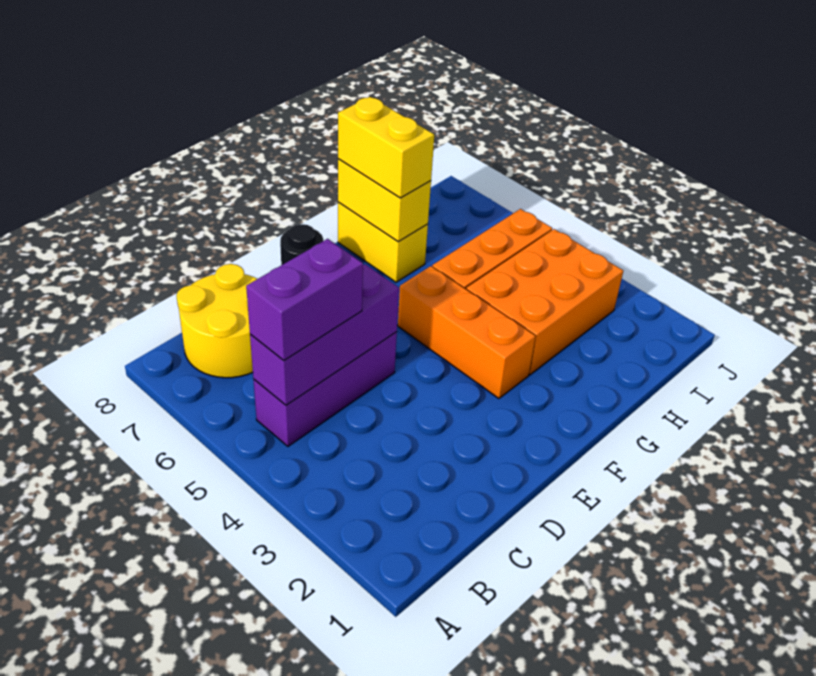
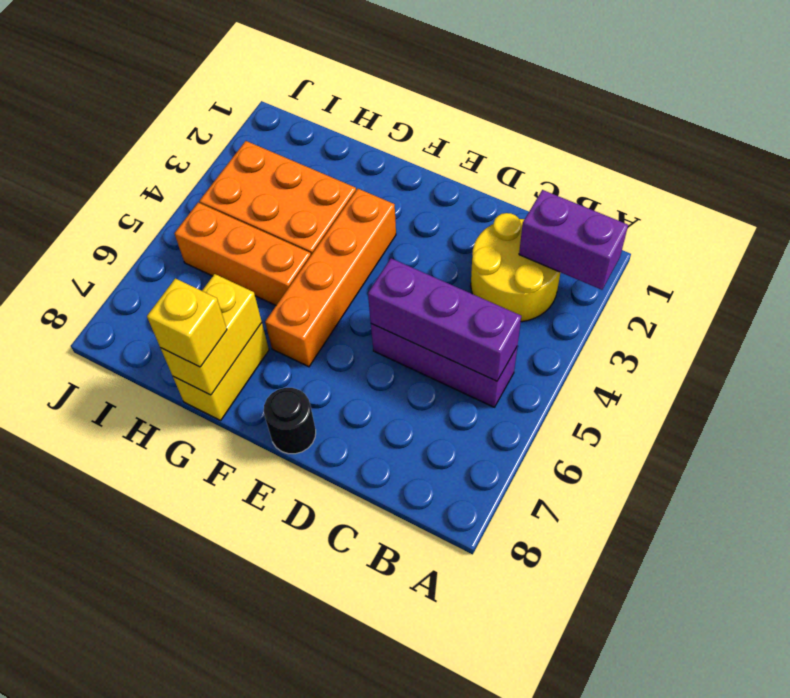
purple 1x2 brick [246,239,363,360] -> purple 1x2 brick moved to [519,190,628,290]
yellow 2x2 round brick [176,264,257,378] -> yellow 2x2 round brick moved to [471,213,561,322]
orange 1x3 brick [398,266,536,398] -> orange 1x4 brick [265,189,396,367]
yellow 1x2 brick [338,97,434,198] -> yellow 1x1 brick [147,278,227,367]

